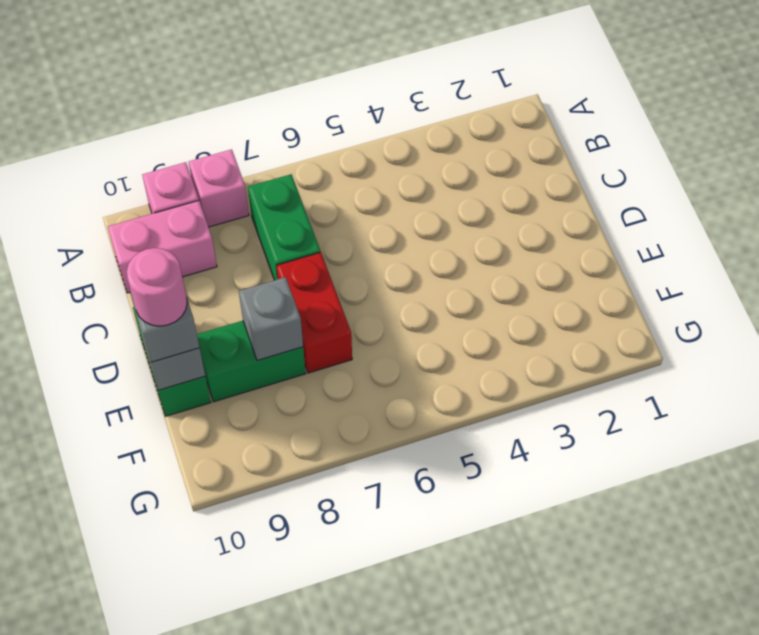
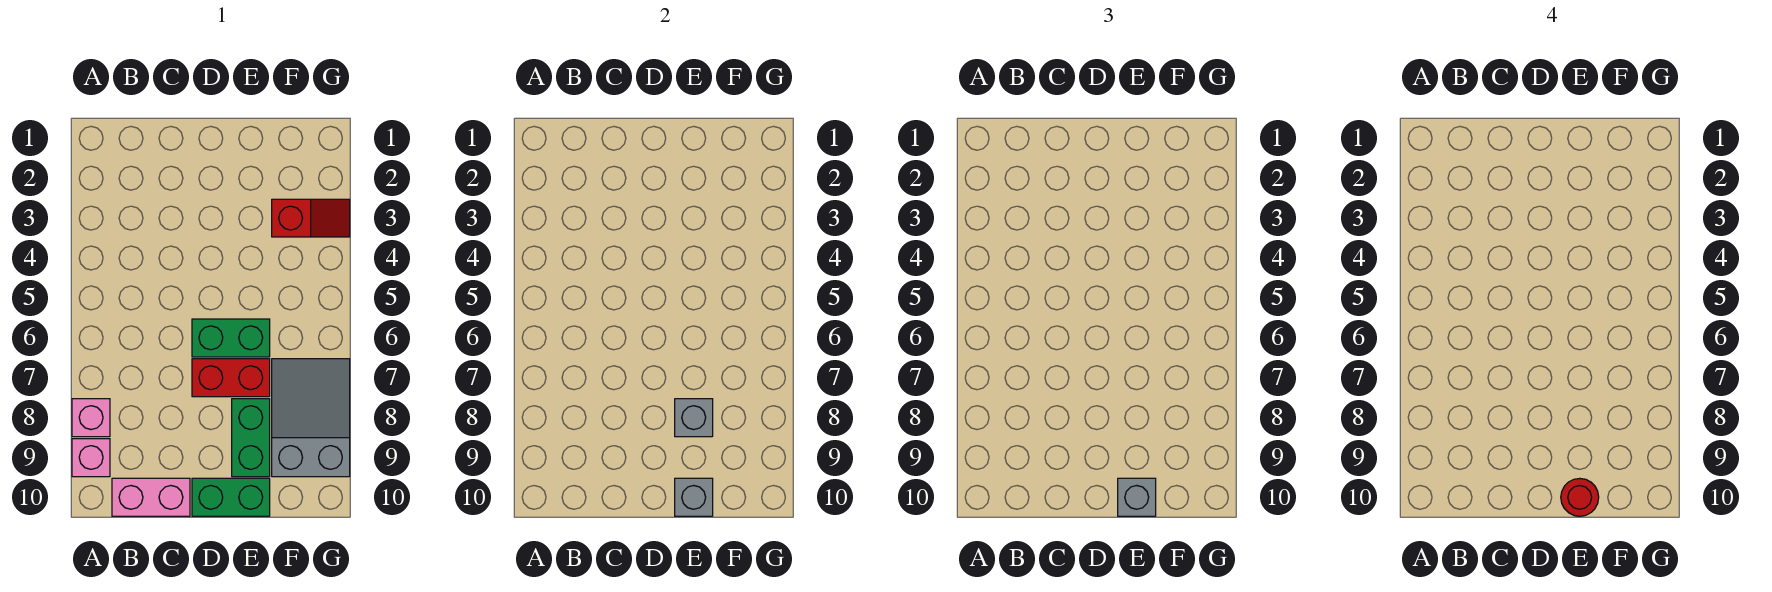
green 1x2 brick [248,174,320,280] -> green 1x2 brick moved to [192,319,270,357]
pink 1x2 brick [108,201,217,293] -> pink 1x2 brick turned to [112,478,190,516]
pink 1x1 round brick [127,248,187,326] -> red 1x1 round brick [1561,478,1599,516]
none -> red 1x2 slope [272,199,350,237]
none -> grey 2x3 slope [272,359,350,477]

